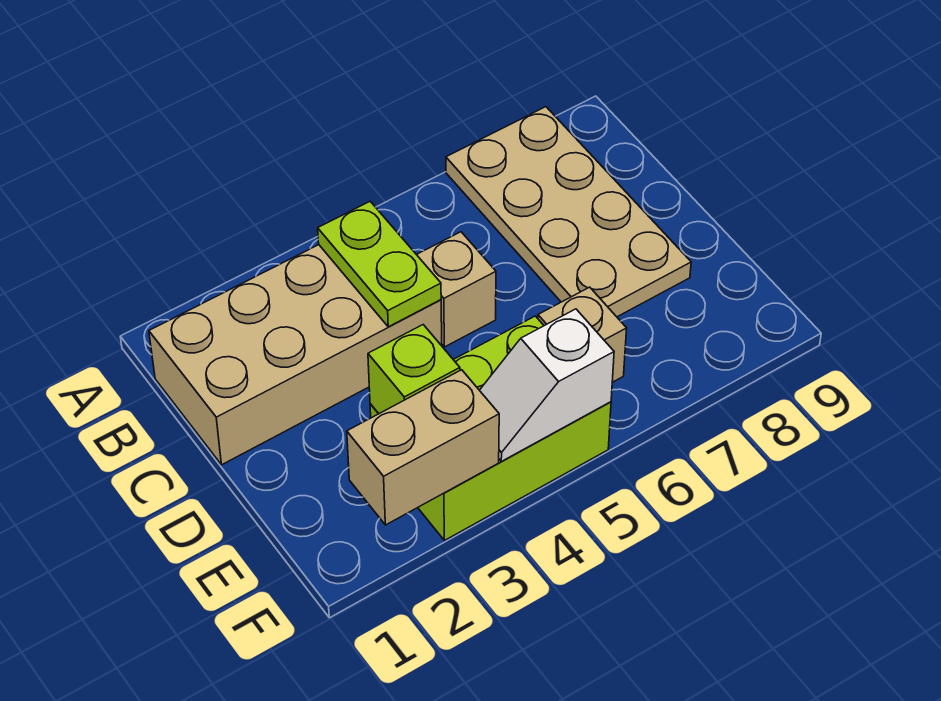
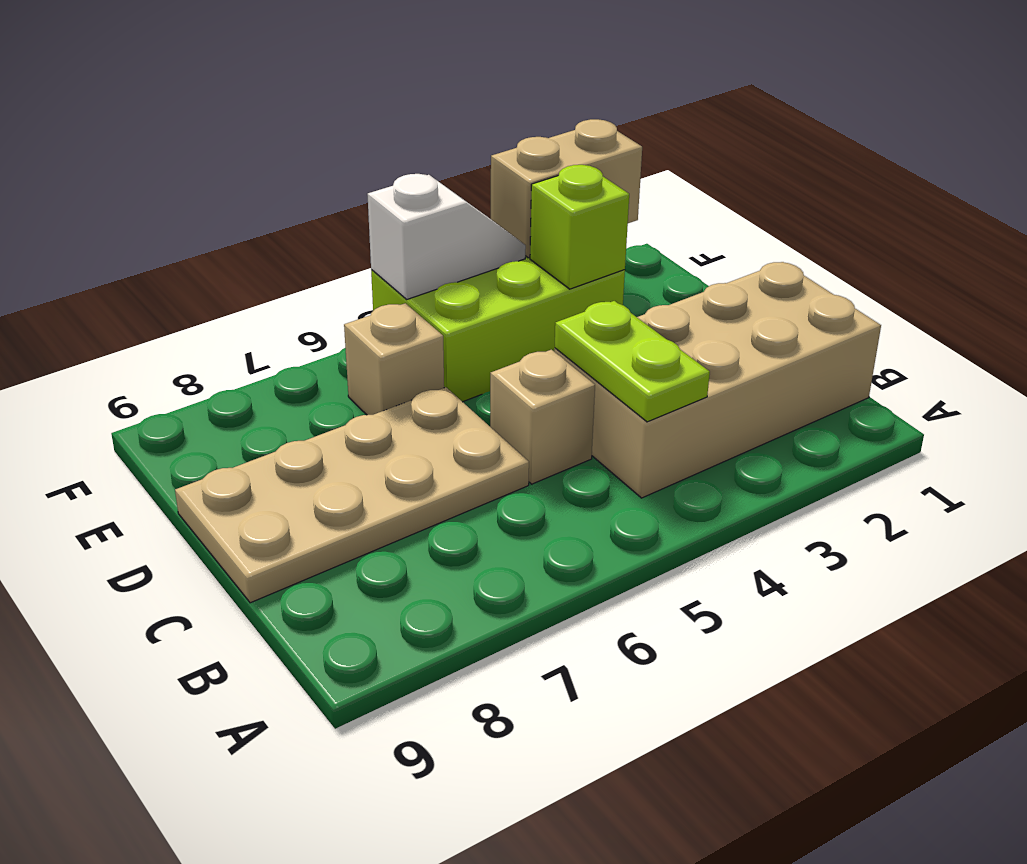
tan 2x4 plate [446,107,691,317] -> tan 2x4 plate turned to [175,387,529,603]

